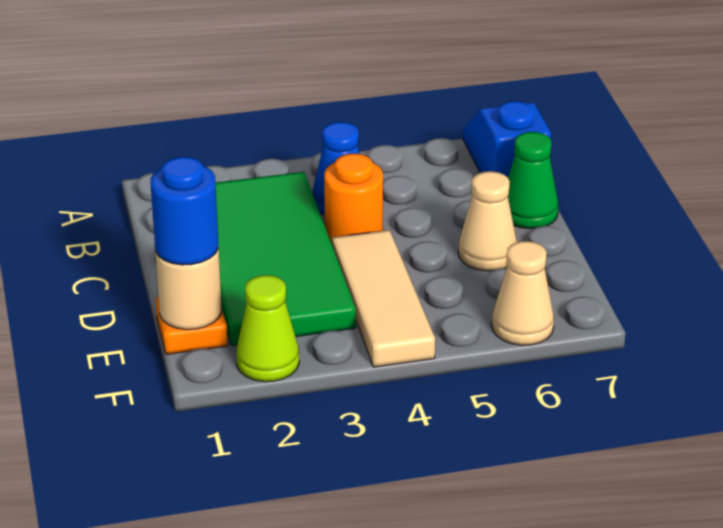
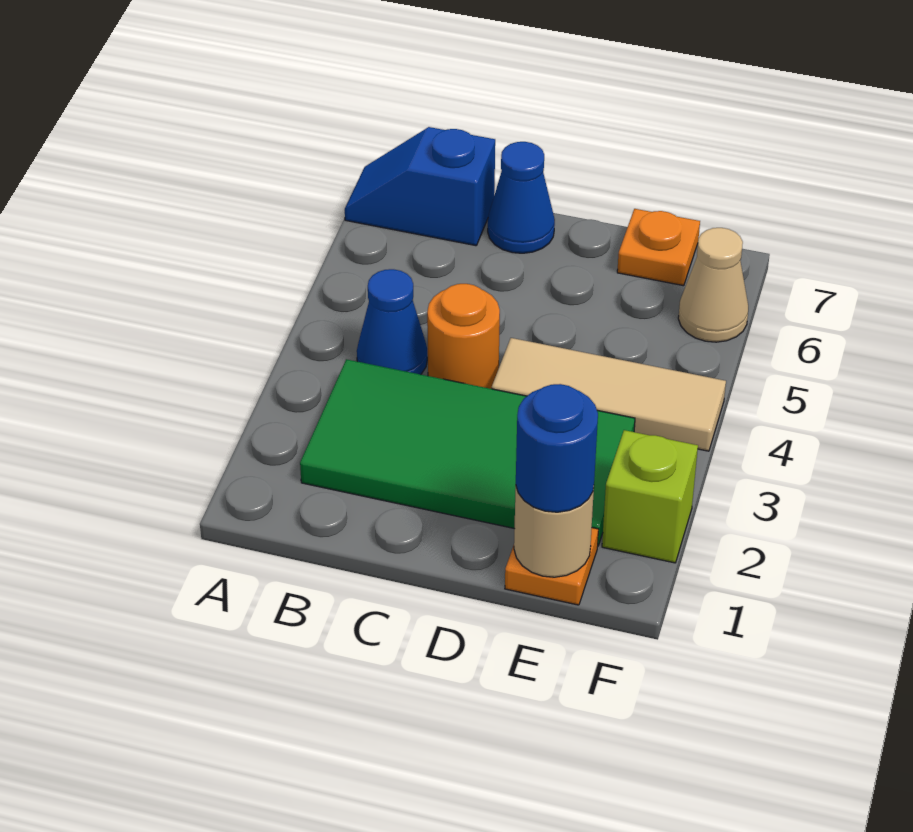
green 1x1 cone [508,132,558,229] -> blue 1x1 cone [488,142,555,253]
tan 1x1 cone [458,171,517,271] -> none
none -> orange 1x1 plate [617,209,700,286]
lime 1x1 cone [236,275,299,382] -> lime 1x1 brick [602,430,698,563]

